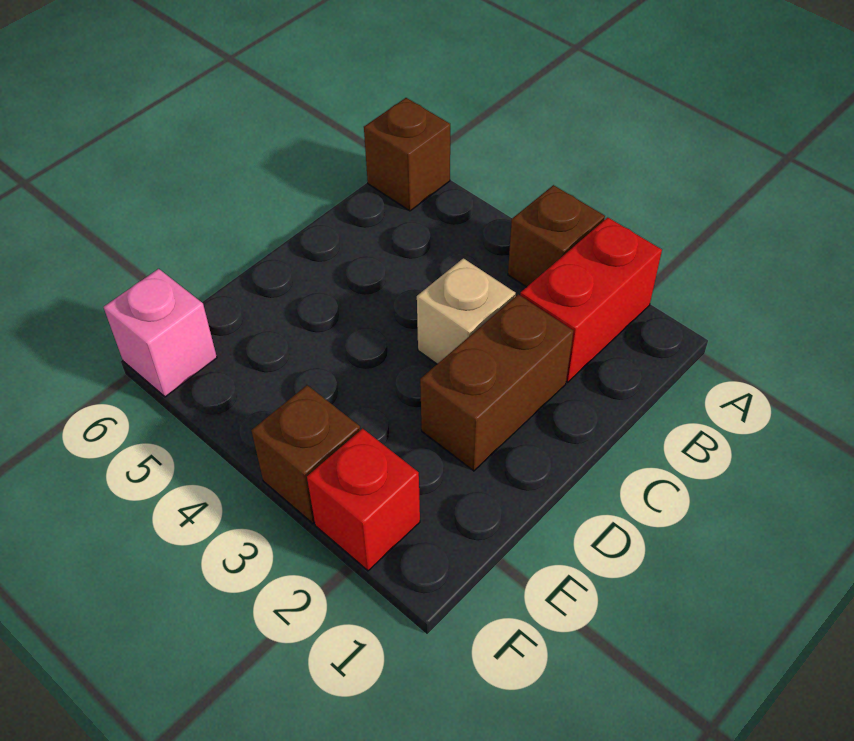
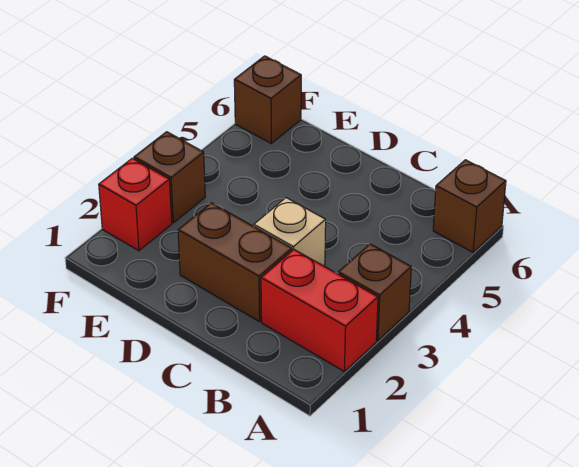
pink 1x1 brick [104,269,217,397] -> brown 1x1 brick [234,56,301,143]

